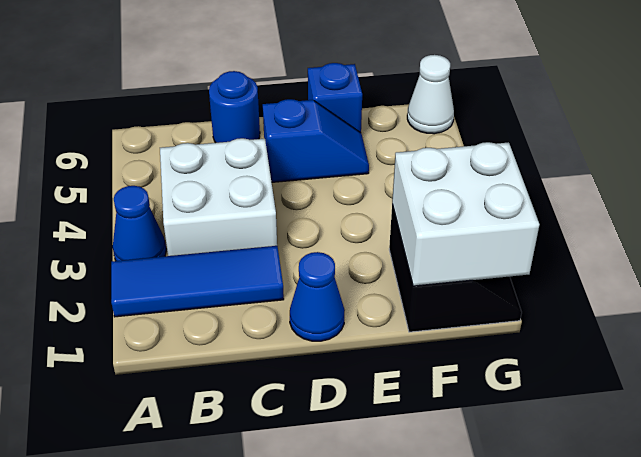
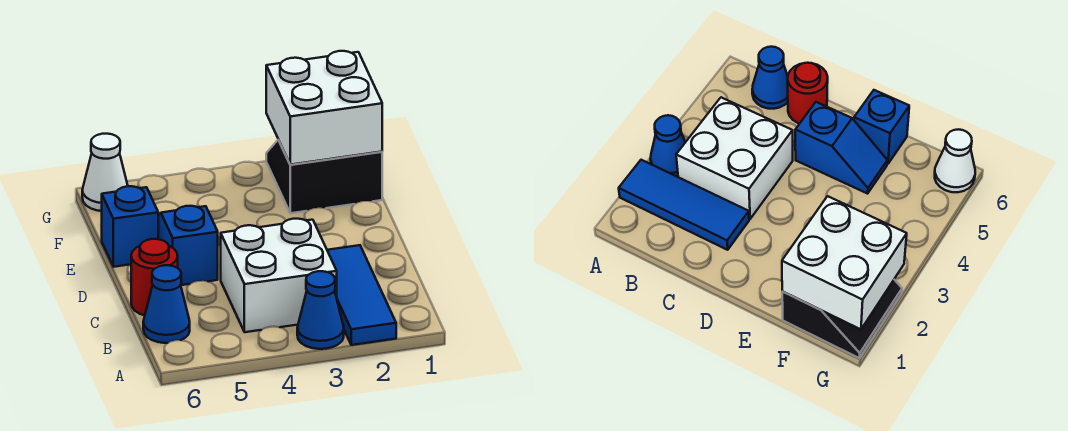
blue 1x1 round brick [209,71,260,143] -> red 1x1 round brick [131,239,178,315]
blue 1x1 cone [290,252,345,341] -> blue 1x1 cone moved to [143,265,190,343]

